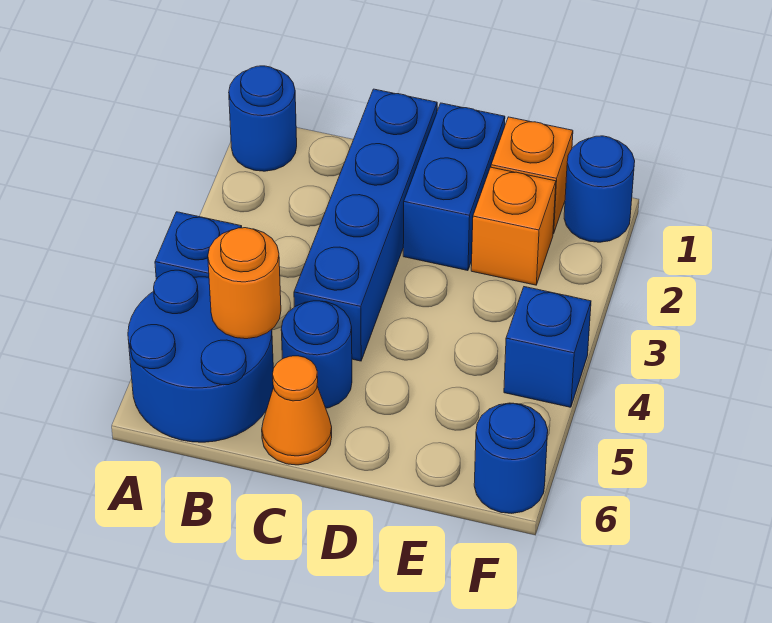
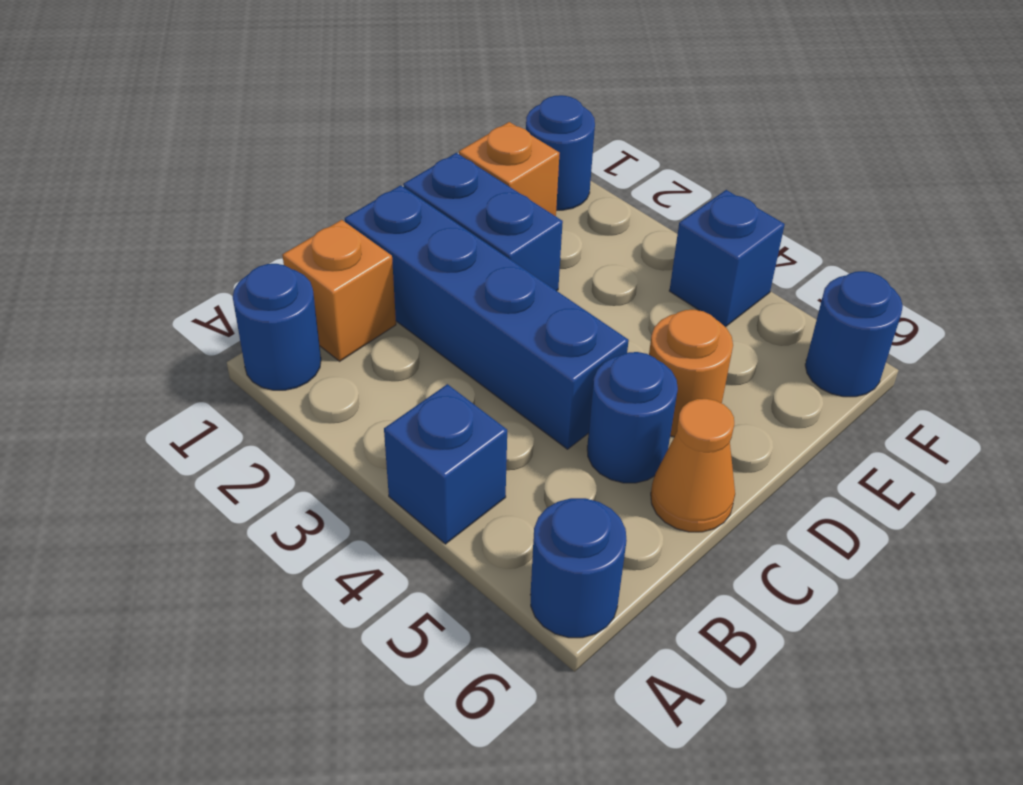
blue 2x2 round brick [128,270,273,442] -> blue 1x1 round brick [530,498,627,638]
orange 1x1 round brick [208,228,281,339] -> orange 1x1 round brick moved to [649,310,733,437]
orange 1x1 brick [471,167,556,285] -> orange 1x1 brick moved to [282,220,396,361]

